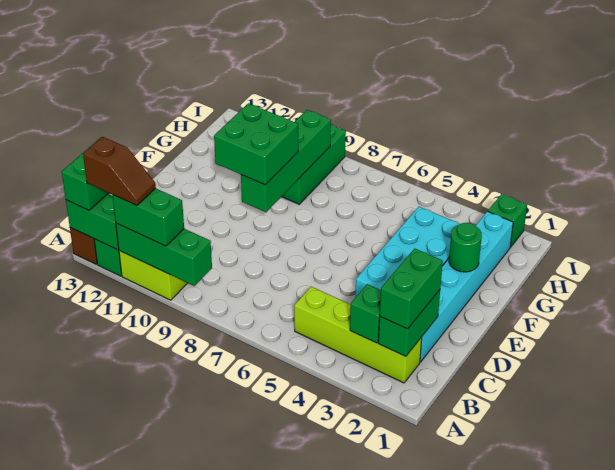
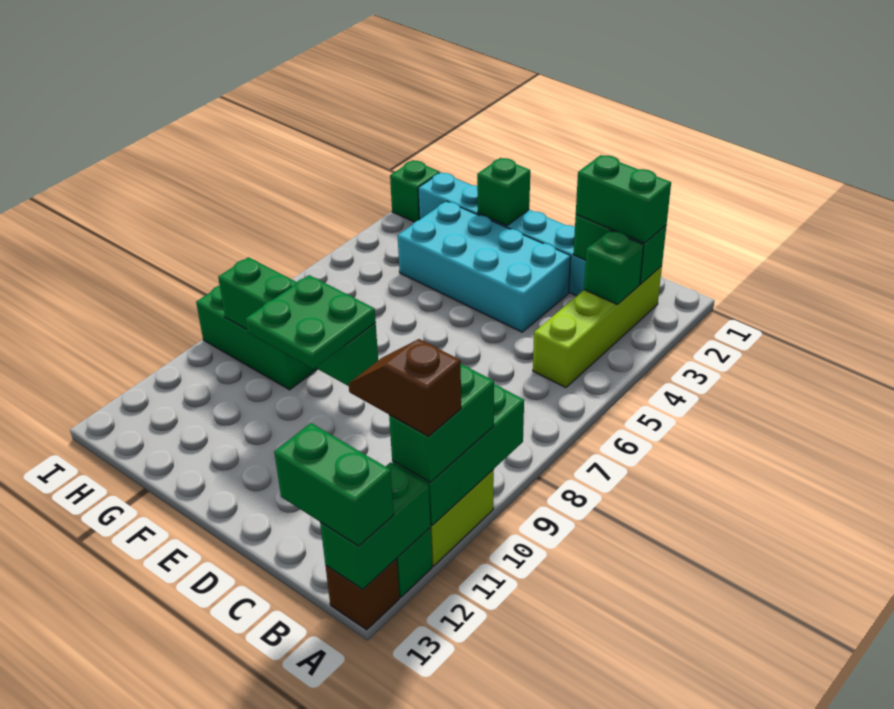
brown 1x2 slope [83,137,156,206] -> brown 1x2 slope turned to [349,339,461,436]
green 2x2 brick [214,103,298,185] -> green 2x2 plate [246,275,376,369]
green 1x1 round brick [449,223,482,272] -> green 1x1 brick [477,158,530,226]

